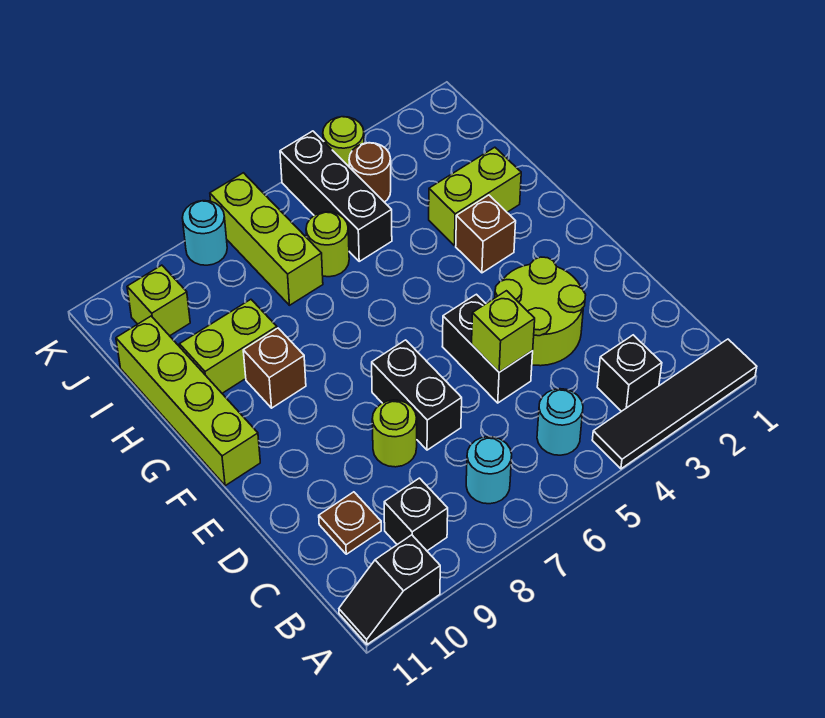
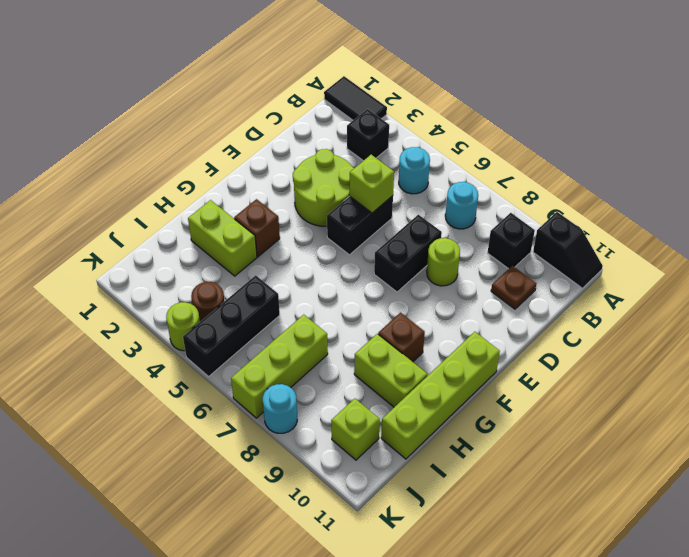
black 1x4 tile [592,339,757,469] -> black 1x2 tile [324,76,387,120]
lime 1x1 round brick [306,212,349,277] -> none

